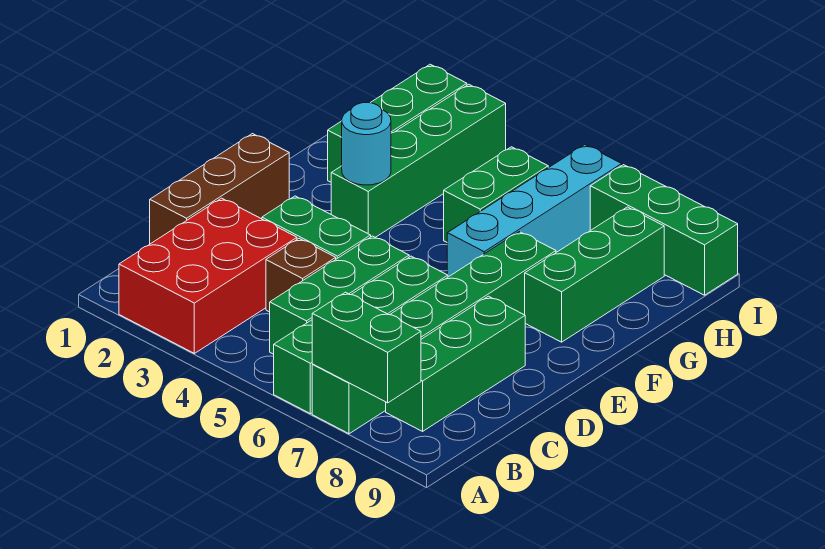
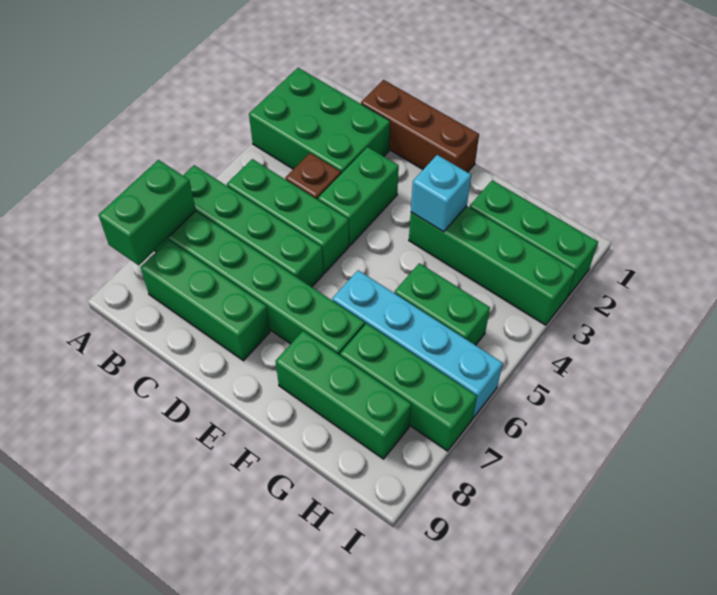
red 2x3 brick [119,198,297,353] -> green 2x3 brick [249,68,390,174]
cyan 1x1 round brick [342,103,391,185] -> cyan 1x1 brick [411,155,471,232]
green 1x3 brick [590,165,738,295] -> green 1x3 brick turned to [340,323,477,451]

